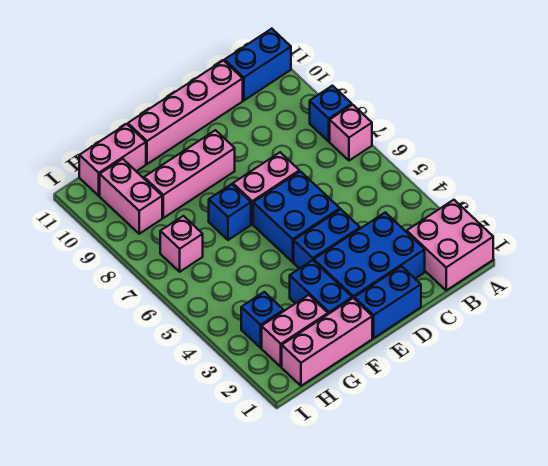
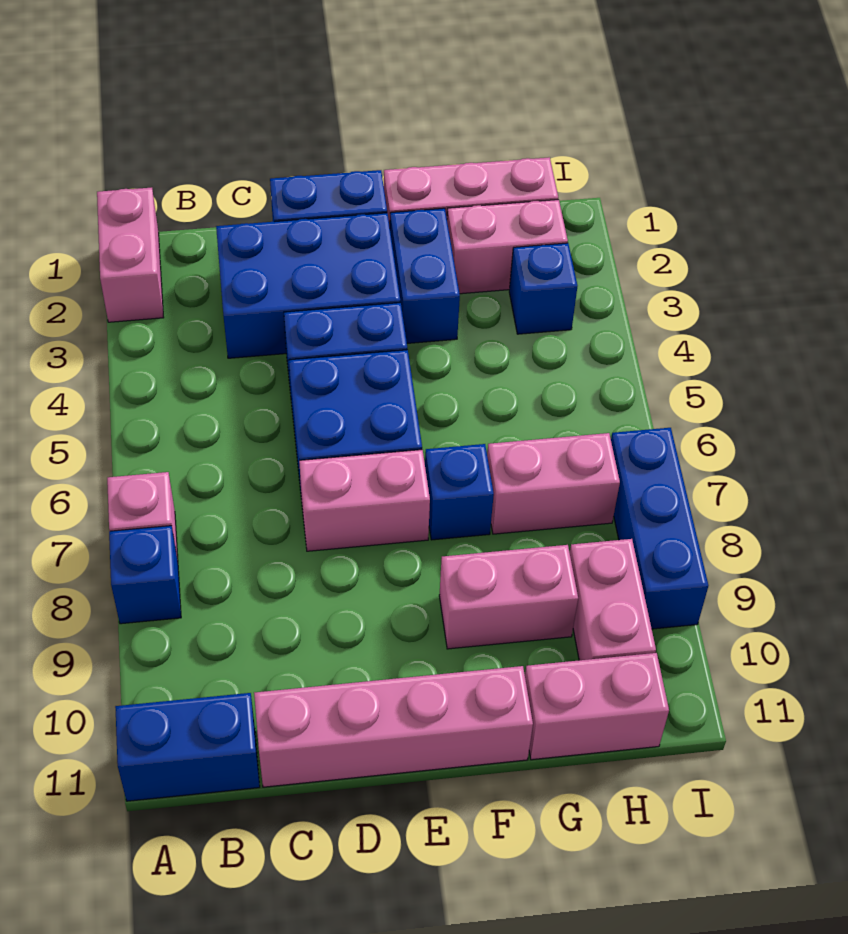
pink 2x2 brick [407,200,493,290] -> pink 1x2 brick [97,188,164,322]
pink 1x3 brick [144,130,235,218] -> pink 1x2 brick [439,545,578,649]
pink 1x1 brick [160,216,203,272] -> pink 1x2 brick [487,433,620,534]
none -> blue 1x3 brick [611,428,708,629]

